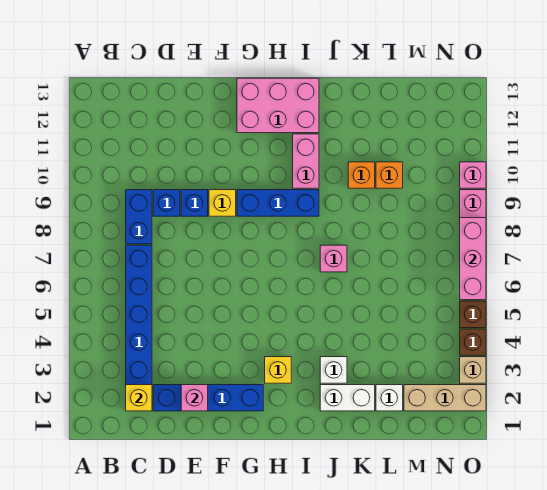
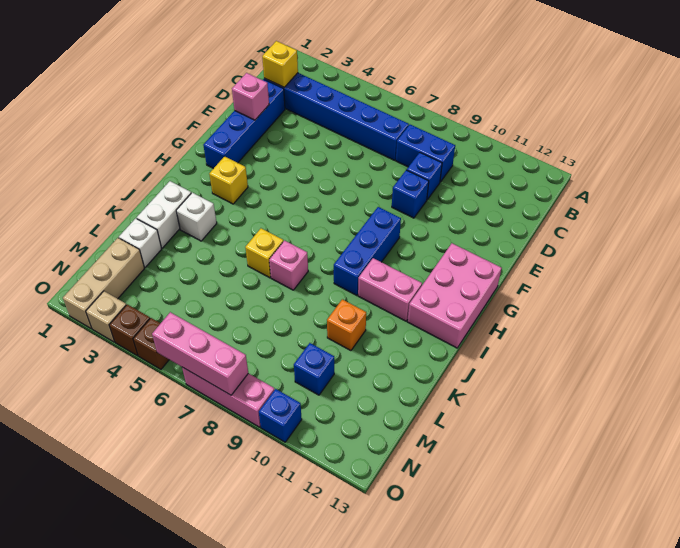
yellow 1x1 brick [209,190,236,216] -> yellow 1x1 brick moved to [245,228,284,278]
orange 1x1 brick [376,162,403,188] -> none
none -> blue 1x1 brick [294,343,334,395]
pink 1x1 brick [460,162,486,188] -> blue 1x1 brick [259,389,302,442]

